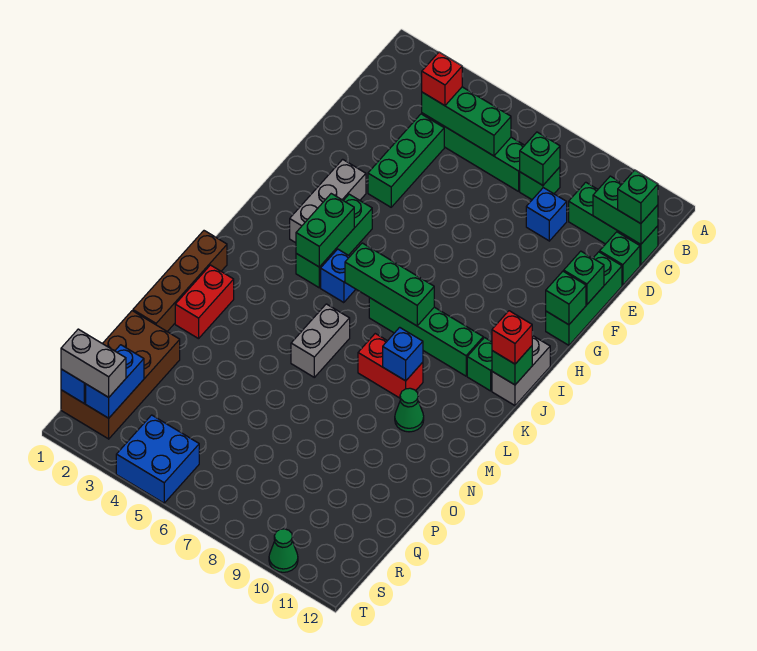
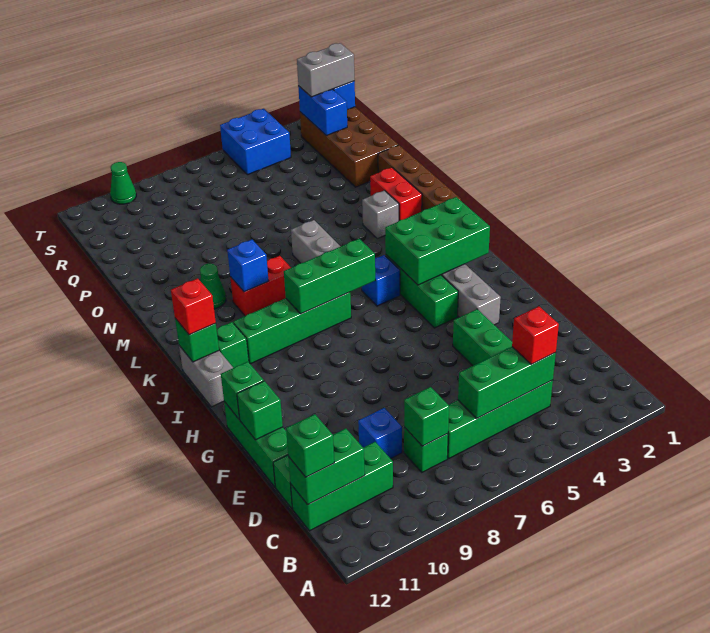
green 1x2 brick [296,194,354,267] -> green 2x3 brick [385,197,490,285]
none -> grey 1x1 brick [362,190,399,239]

